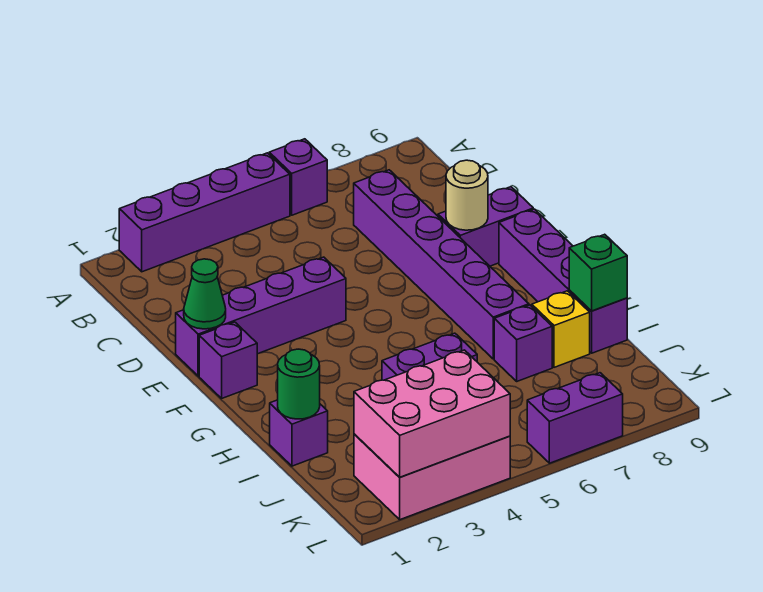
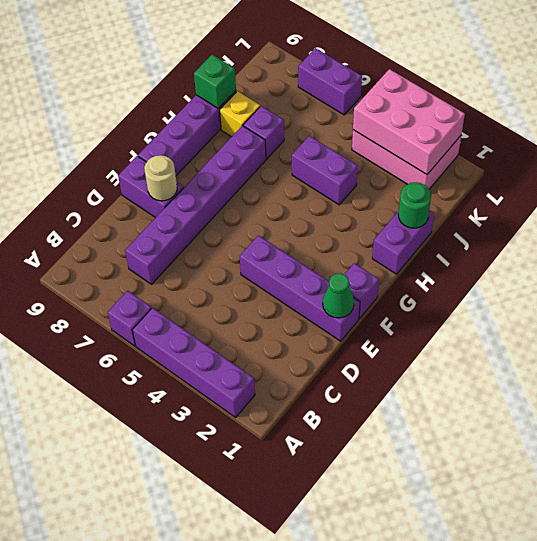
purple 1x1 brick [270,400,328,466] -> purple 1x2 brick [372,210,434,274]

